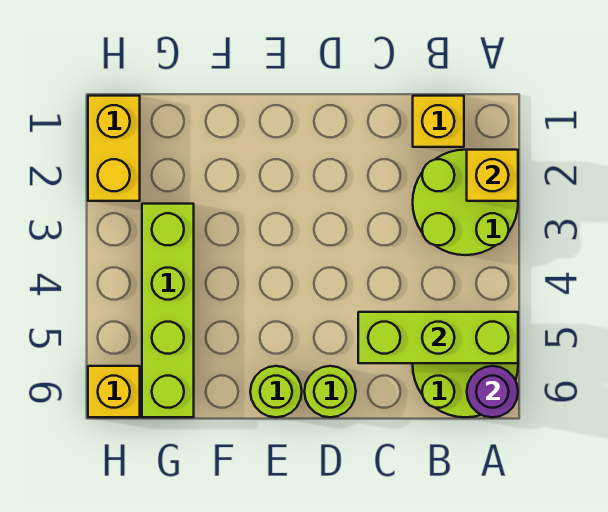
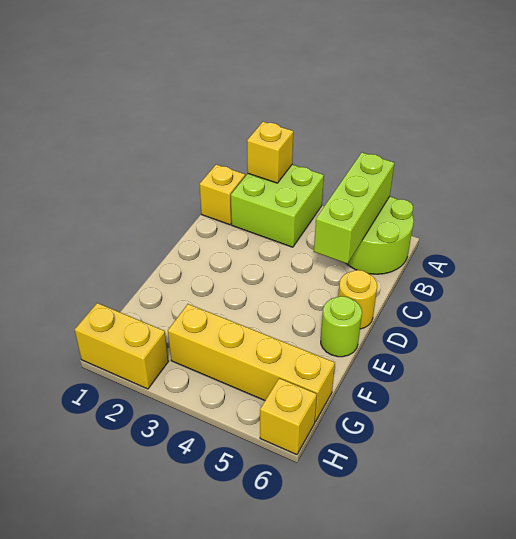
lime 2x2 round brick [413,150,518,255] -> lime 2x2 brick [231,165,324,247]
purple 1x1 round brick [467,366,518,417] -> none
lime 1x1 round brick [304,366,356,417] -> yellow 1x1 round brick [338,270,377,329]
lime 1x4 brick [142,204,194,417] -> yellow 1x4 brick [168,304,335,422]

